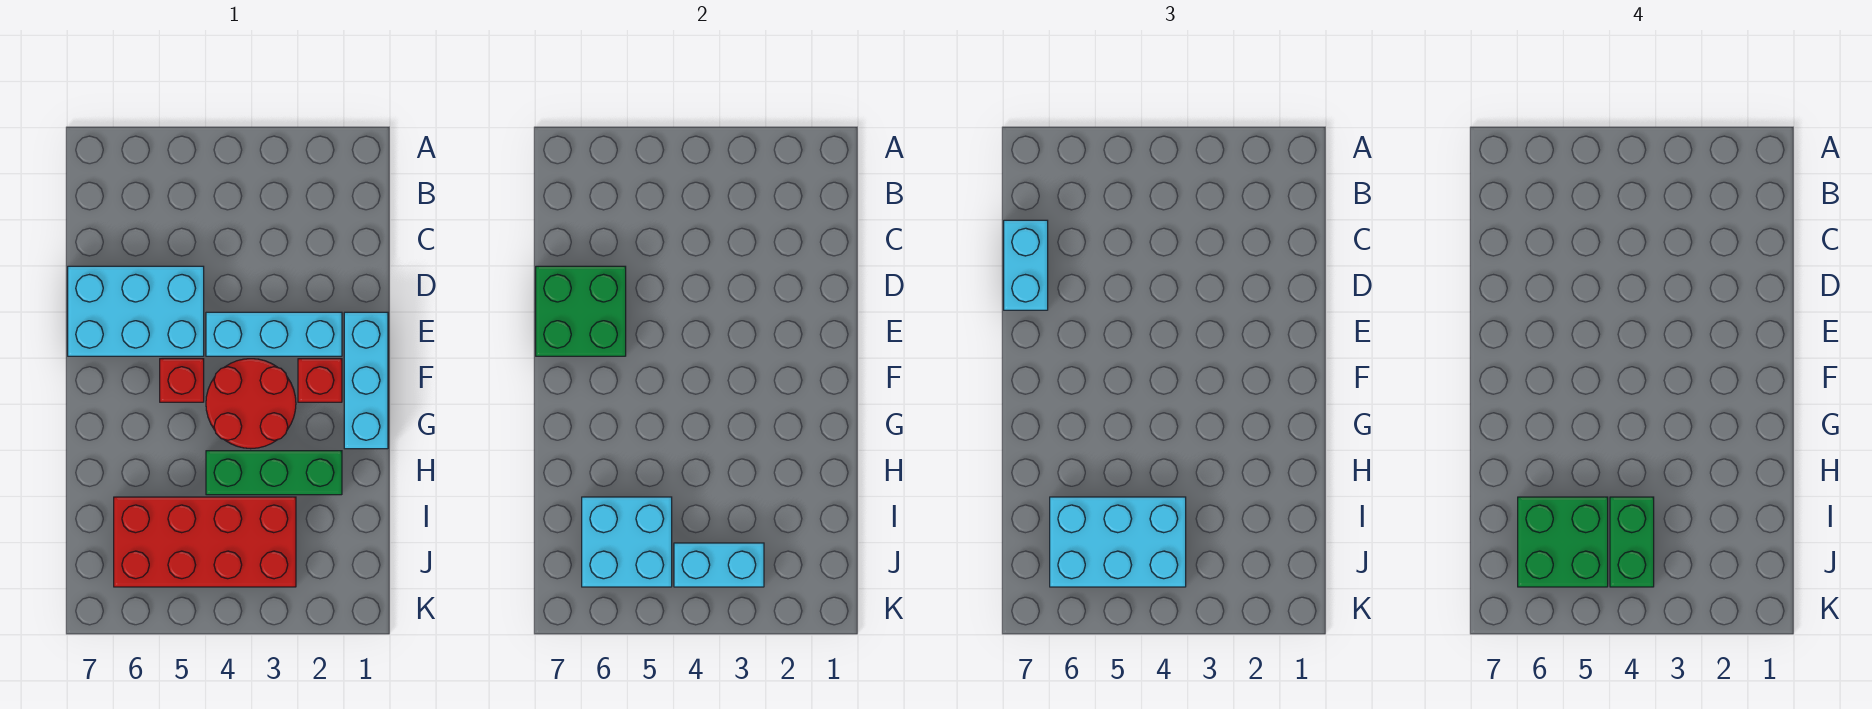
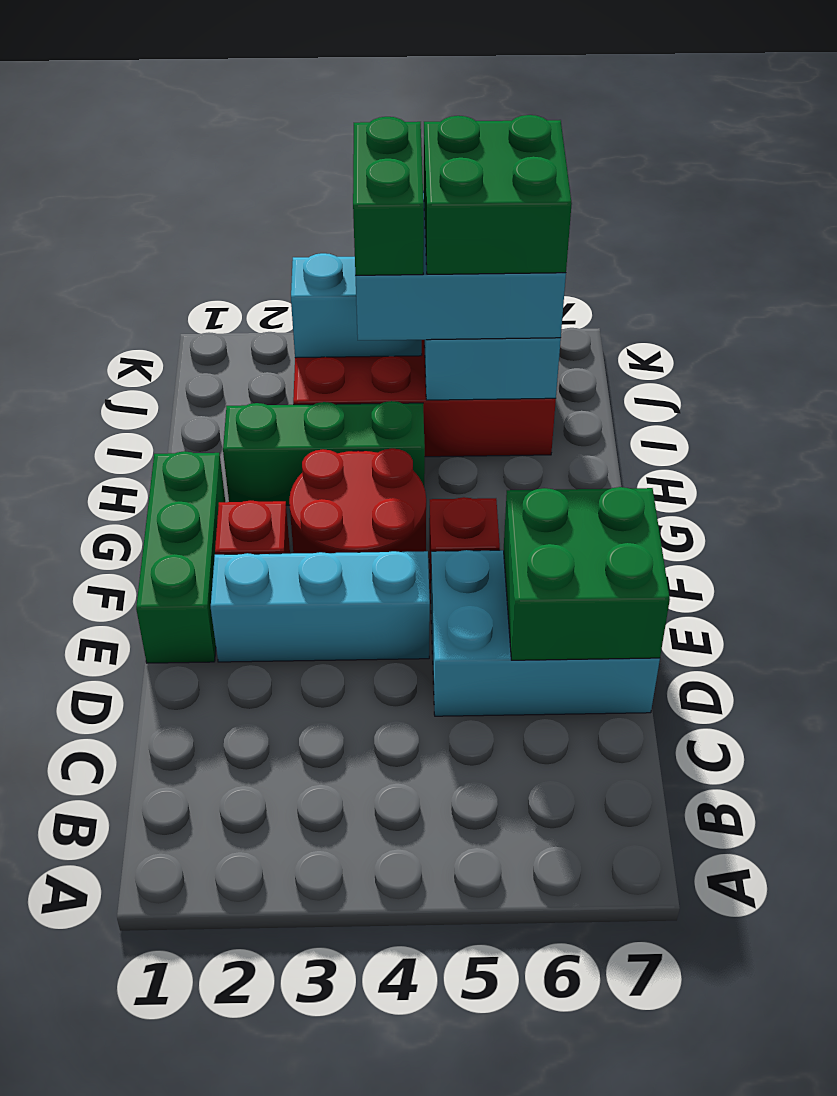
cyan 1x2 brick [1004,220,1048,310] -> none
cyan 1x3 brick [344,312,388,449] -> green 1x3 brick [136,451,225,663]

